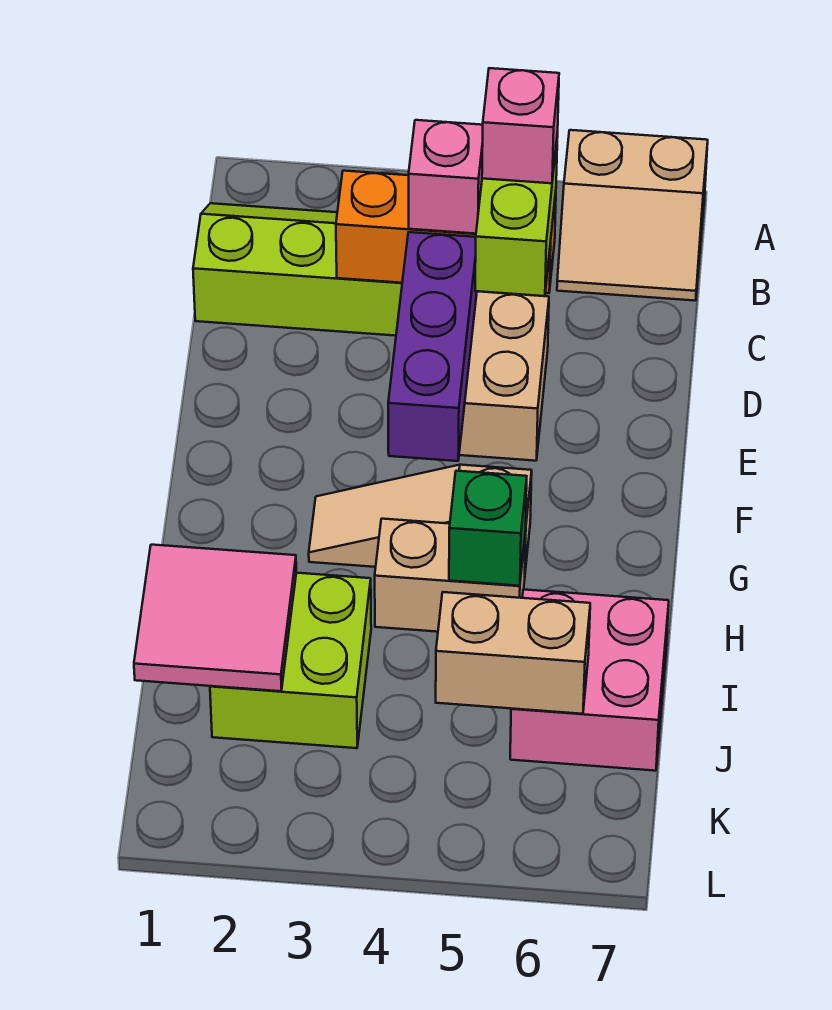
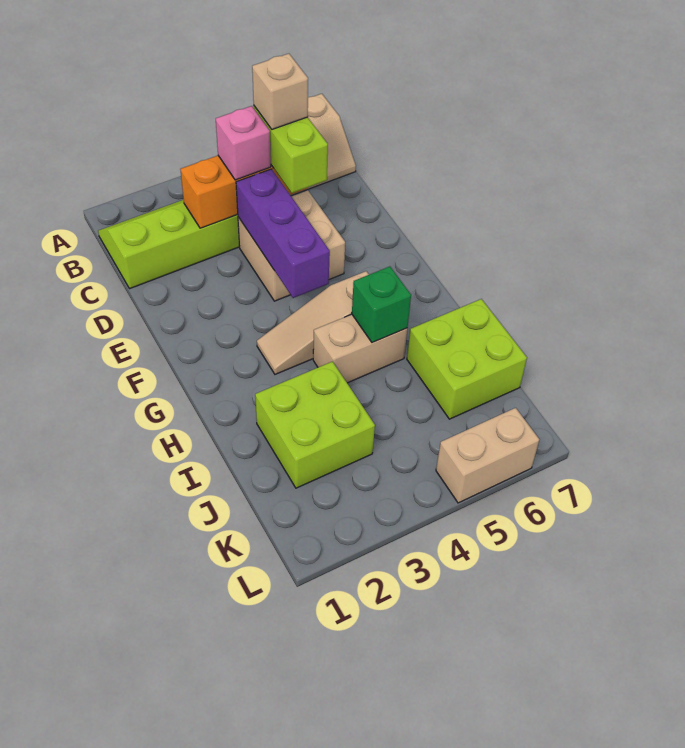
pink 1x1 brick [482,68,559,183] -> tan 1x1 brick [252,54,308,129]
pink 2x2 tile [134,545,296,691] -> none
pink 2x2 brick [510,590,669,771] -> lime 2x2 brick [407,299,527,419]
tan 1x2 brick [436,592,590,714] -> tan 1x2 brick moved to [436,408,539,503]

